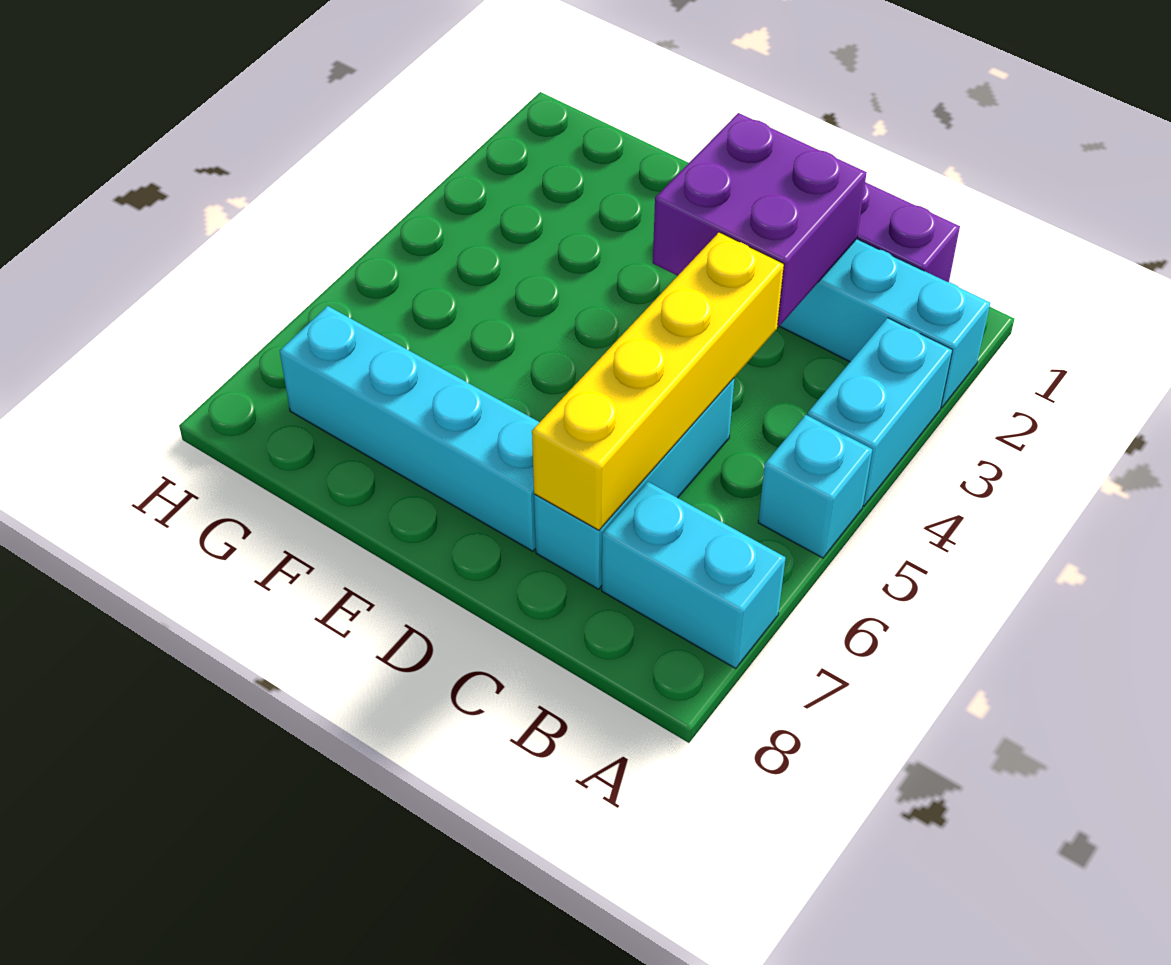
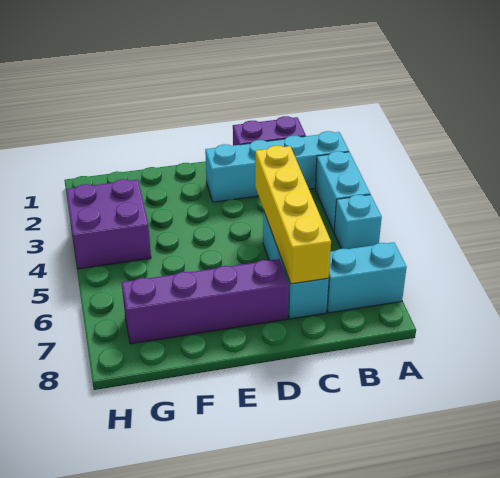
purple 2x2 brick [653,113,867,327] -> purple 2x2 brick moved to [66,179,151,269]
cyan 1x4 brick [280,306,540,551] -> purple 1x4 brick [121,259,289,344]

